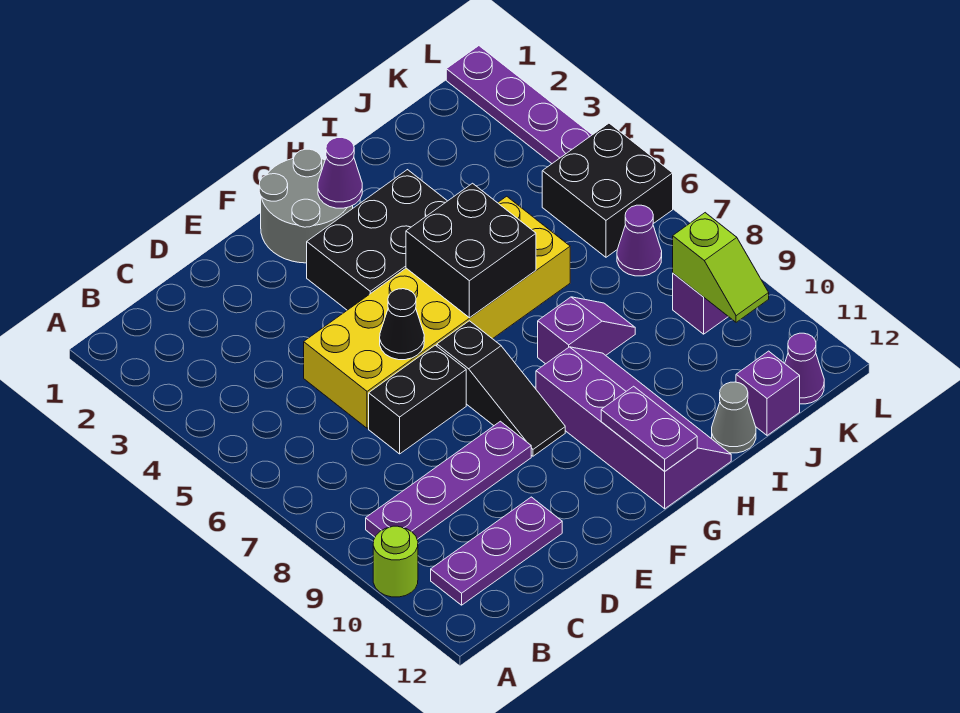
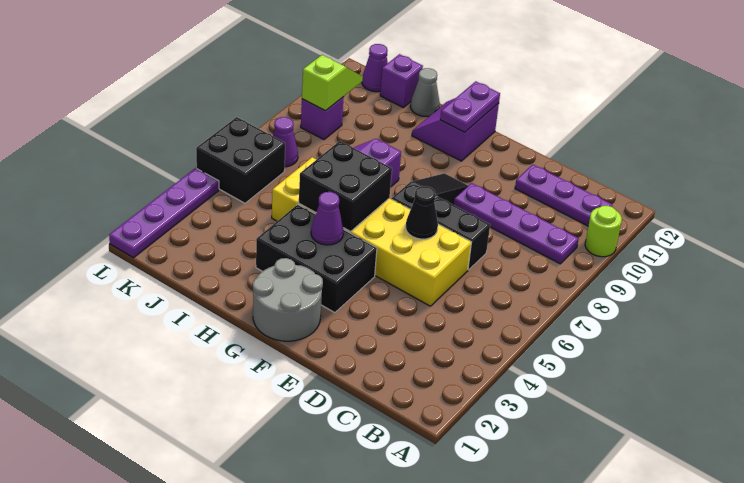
purple 1x1 cone [318,137,362,208] -> purple 1x1 cone moved to [311,192,344,245]
purple 2x4 slope [536,347,731,509] -> purple 2x2 slope [412,99,499,161]

